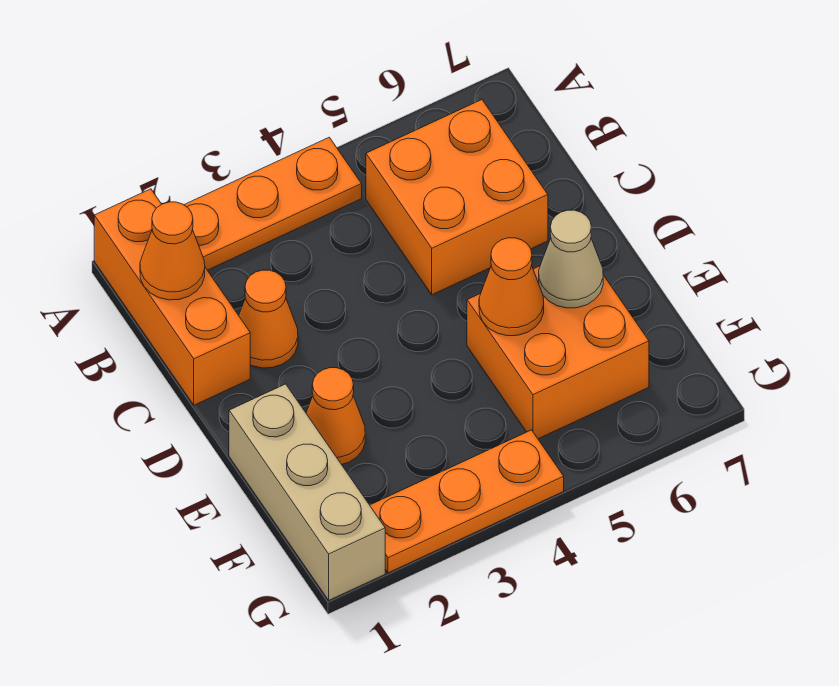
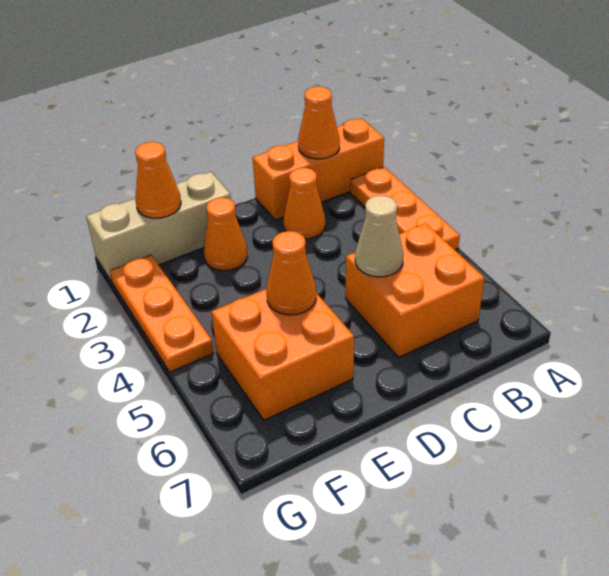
tan 1x1 cone [539,210,603,308] -> tan 1x1 cone moved to [355,196,403,277]
none -> orange 1x1 cone [135,142,181,218]

